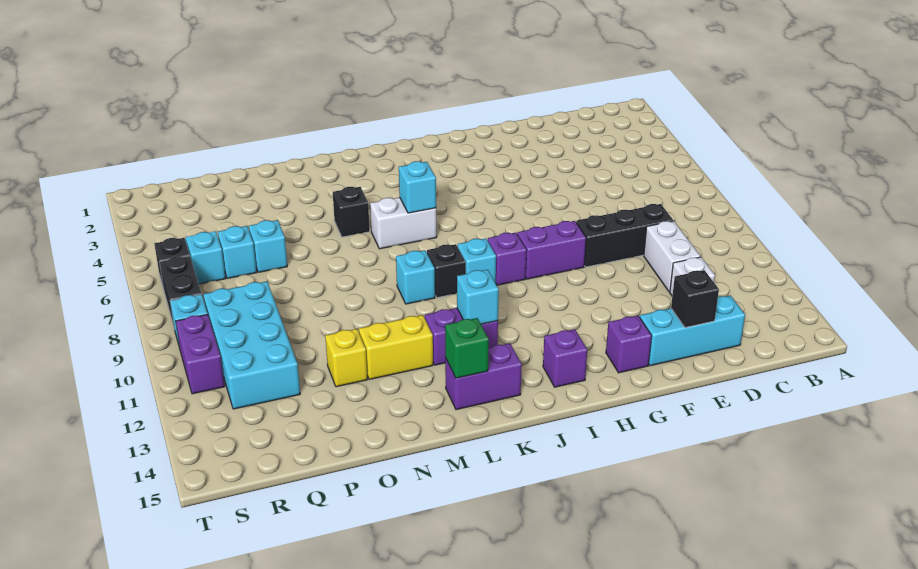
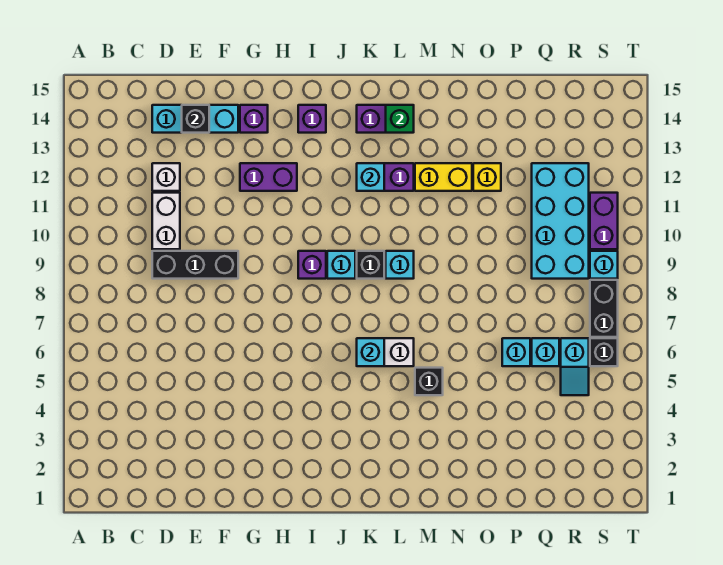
purple 1x2 brick [517,221,586,279] -> purple 1x2 brick moved to [240,163,297,191]

